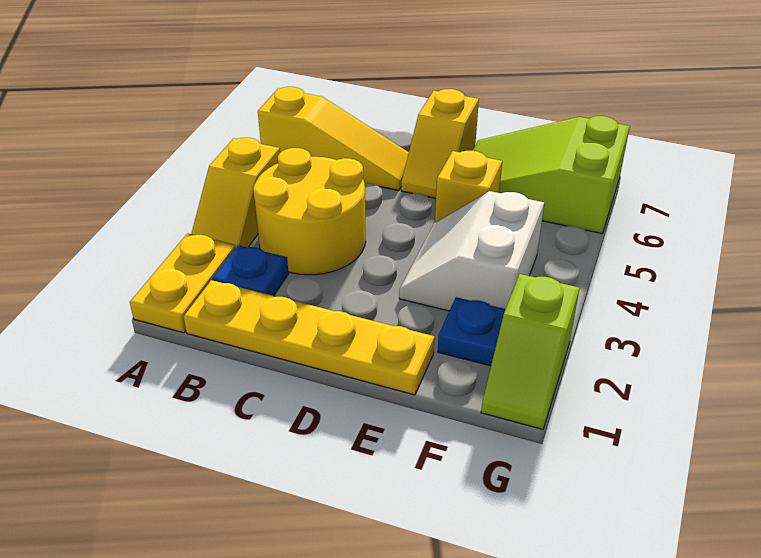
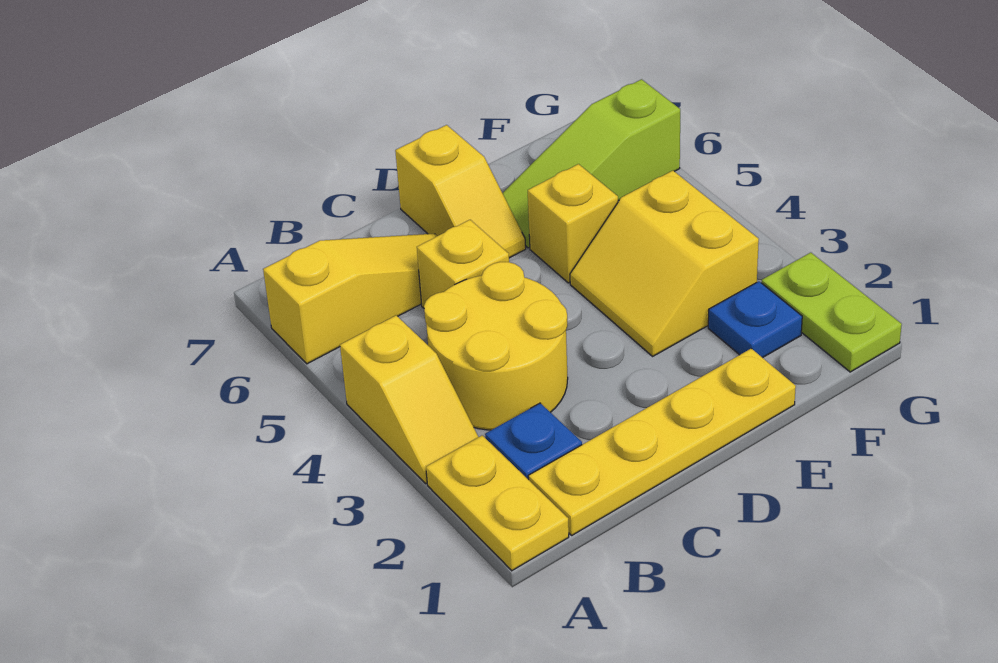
none -> yellow 1x1 brick [417,220,509,308]
white 2x2 slope [399,191,544,311] -> yellow 2x2 slope [570,171,759,356]
lime 2x3 slope [473,116,630,233] -> lime 1x3 slope [503,79,680,248]
lime 1x2 slope [481,274,580,429] -> lime 1x2 plate [761,253,902,372]

